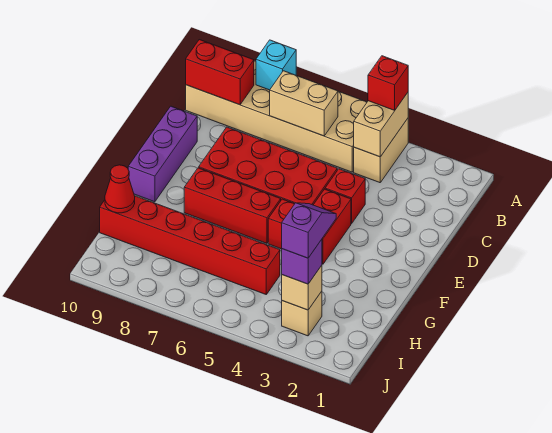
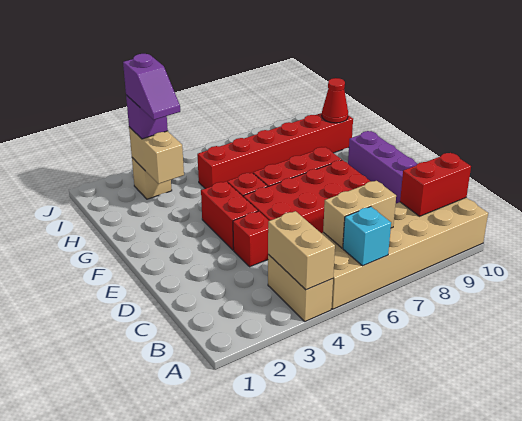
red 1x1 brick [368,56,408,111] -> none
cyan 1x1 brick [256,40,296,90] -> cyan 1x1 brick moved to [343,207,391,266]
tan 1x1 brick [282,265,322,310] -> tan 1x2 brick [129,127,184,184]

